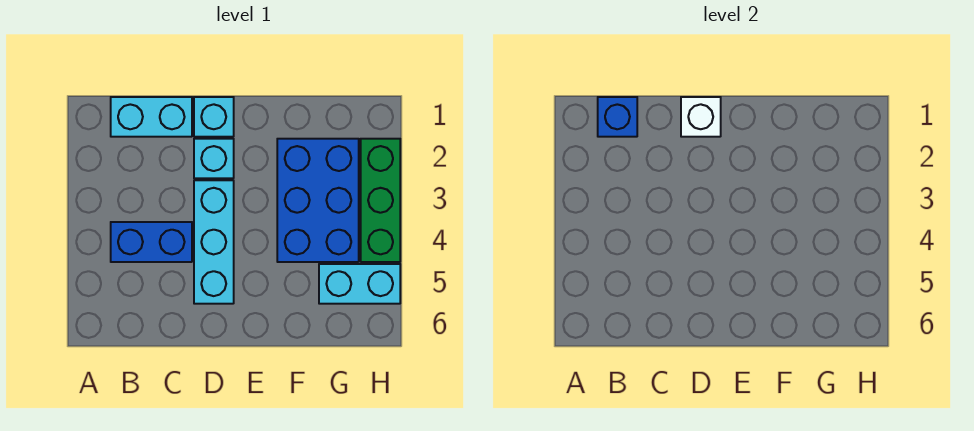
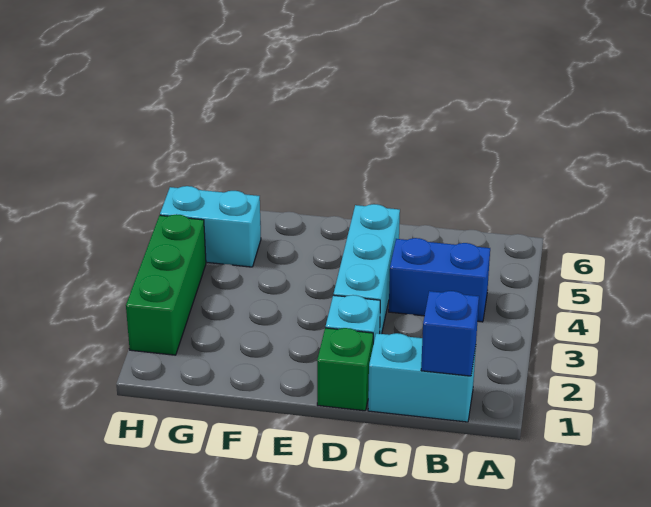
cyan 1x1 brick [194,97,234,137] -> green 1x1 brick [317,328,373,411]
white 1x1 brick [681,97,721,137] -> none
blue 2x3 brick [277,139,359,262] -> none

